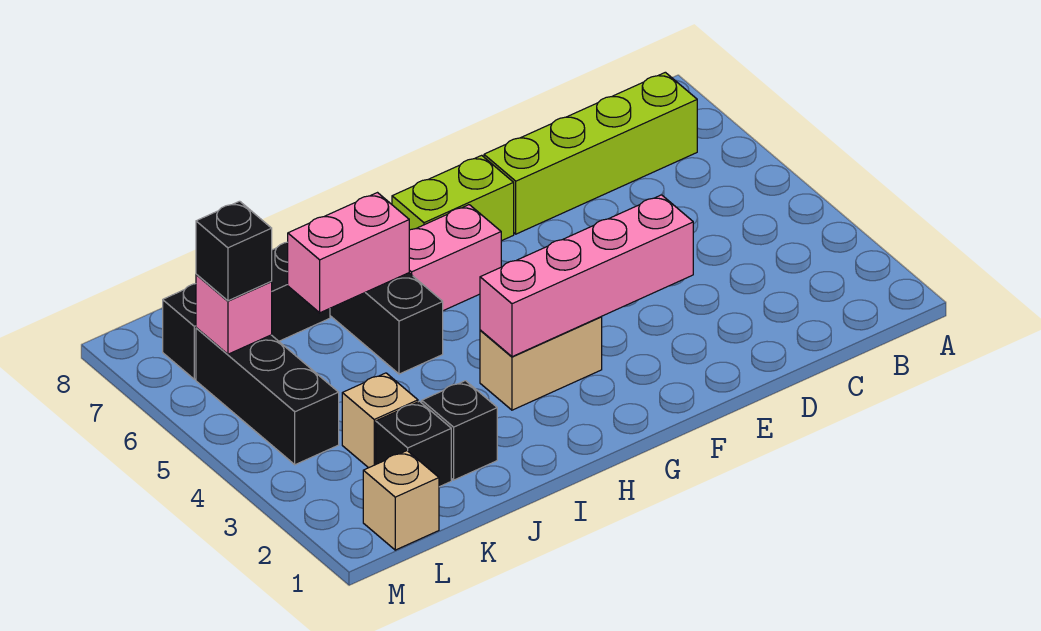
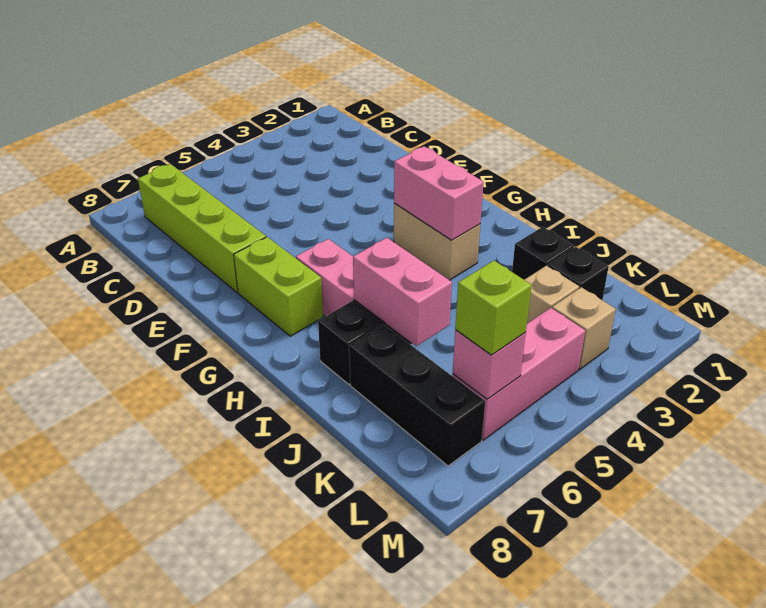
pink 1x4 brick [480,195,693,357] -> pink 1x2 brick [394,146,484,240]
tan 1x1 brick [363,451,439,550] -> tan 1x1 brick moved to [552,287,616,369]
black 1x3 brick [196,328,339,465] -> pink 1x3 brick [452,308,585,440]
black 1x1 brick [196,201,272,301] -> lime 1x1 brick [455,261,532,355]

